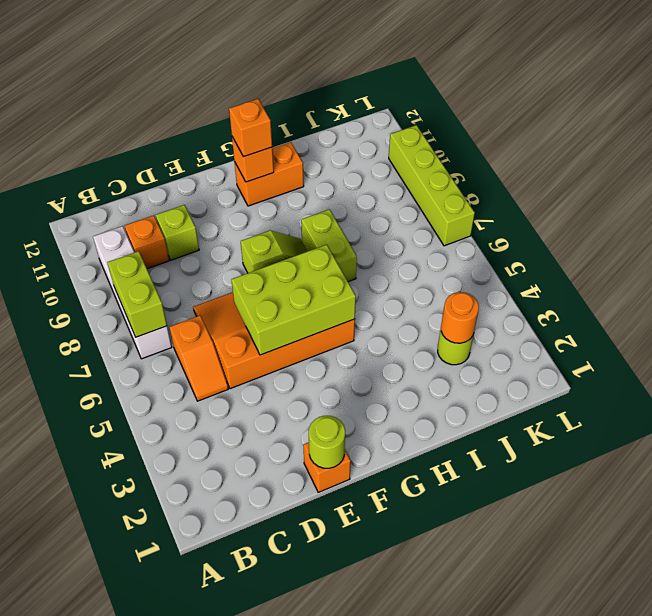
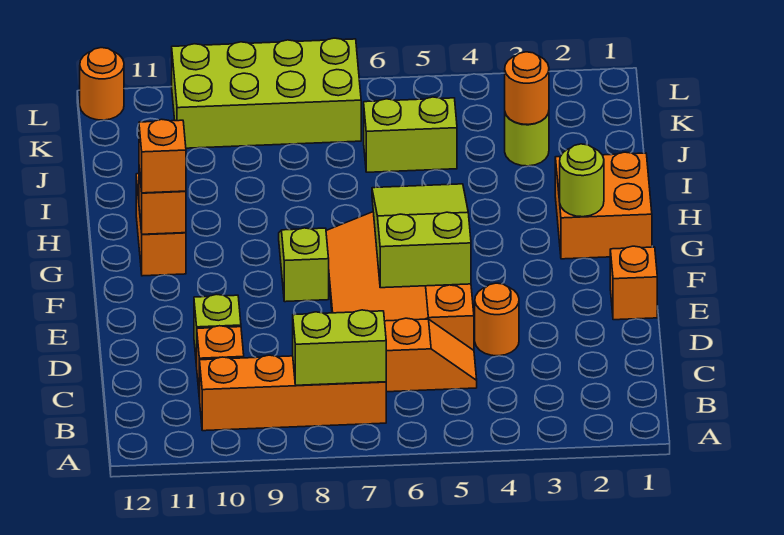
white 1x4 brick [93,226,172,359] -> orange 1x4 brick [200,355,386,431]
none -> orange 1x1 round brick [475,283,519,356]
lime 1x1 round brick [309,416,345,468] -> lime 1x1 round brick moved to [560,144,604,217]
lime 2x3 brick [231,245,356,355] -> lime 2x3 slope [372,184,471,288]
none -> orange 2x2 brick [555,152,652,259]
lime 1x2 brick [301,209,357,282] -> lime 1x2 brick moved to [364,97,457,172]
lime 1x4 brick [389,125,475,246] -> lime 2x4 brick [172,38,361,148]
none -> orange 1x1 round brick [80,48,124,120]

